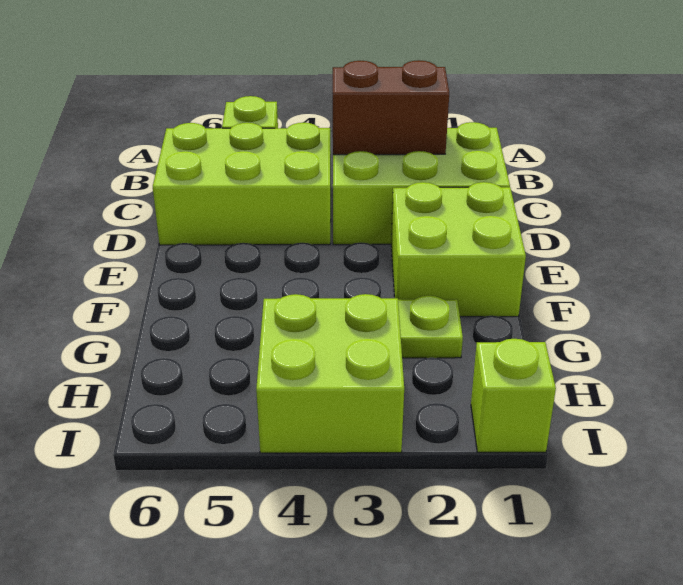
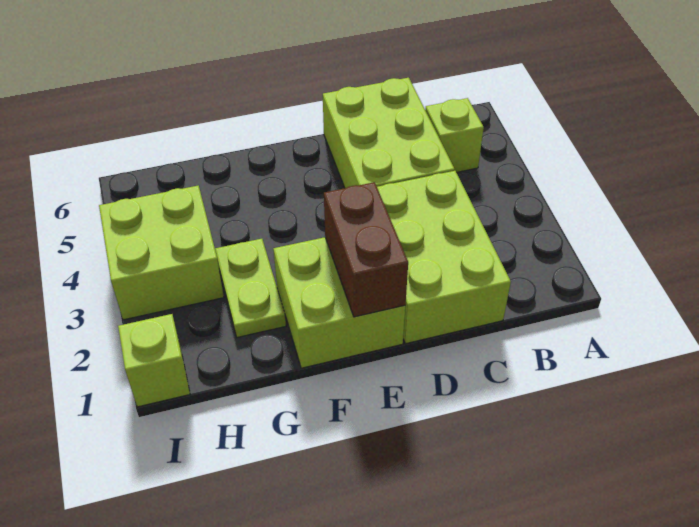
brown 1x2 brick [333,60,449,155] -> brown 1x2 brick moved to [324,182,408,317]

